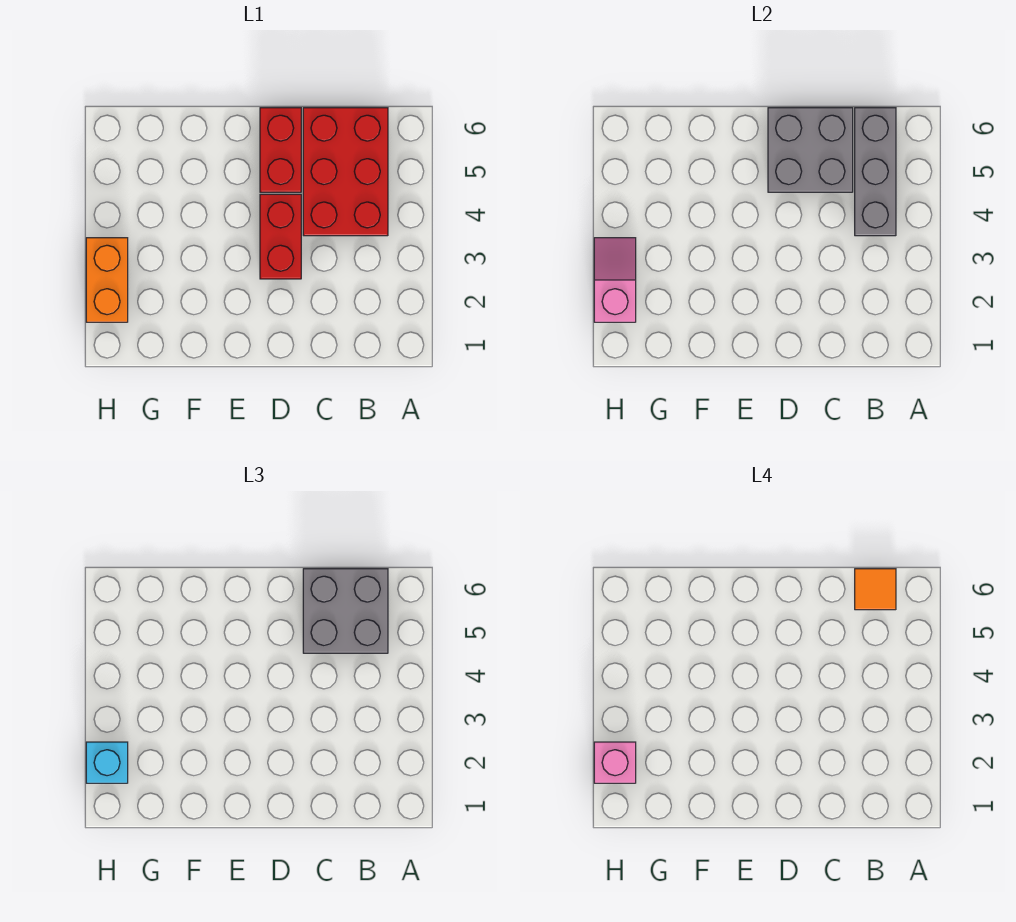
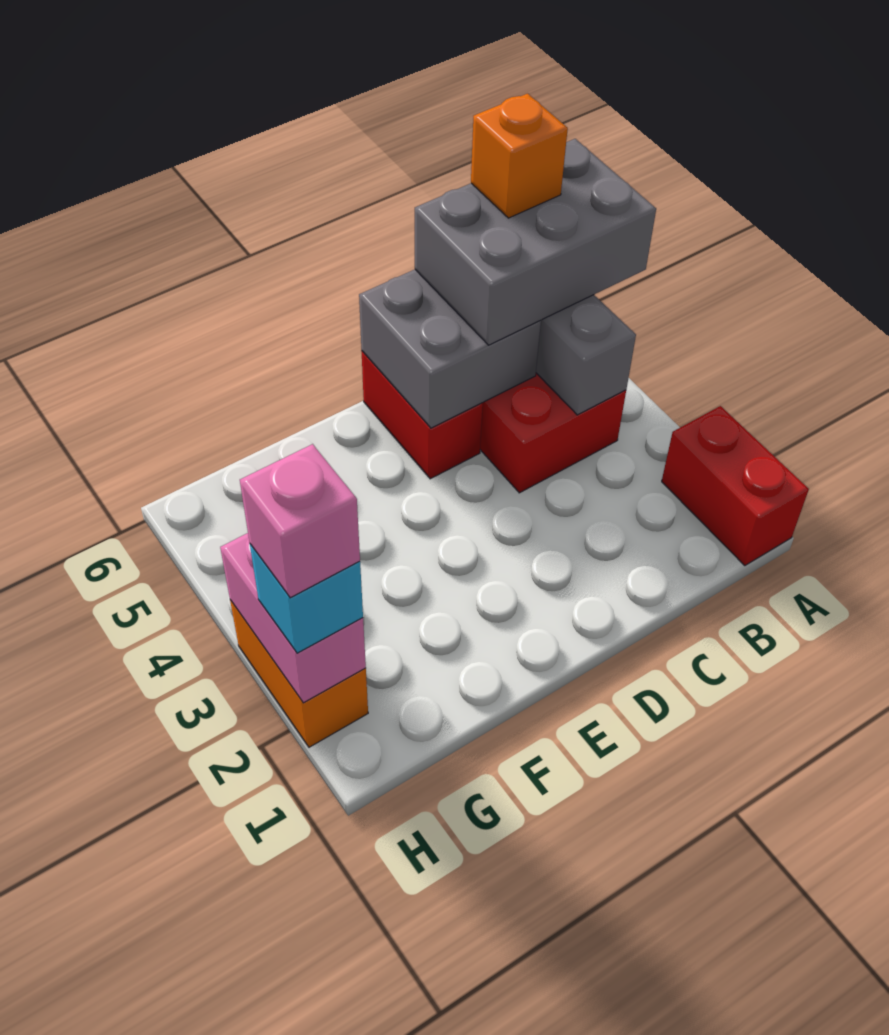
grey 2x2 brick [303,569,388,653] -> grey 2x3 brick [415,139,656,345]
orange 1x1 tile [855,569,896,610] -> orange 1x1 brick [471,94,568,218]
red 1x2 brick [260,194,301,279] -> red 1x2 brick moved to [662,406,809,566]
pink 1x2 slope [594,238,636,322] -> pink 1x2 brick [220,533,366,703]

